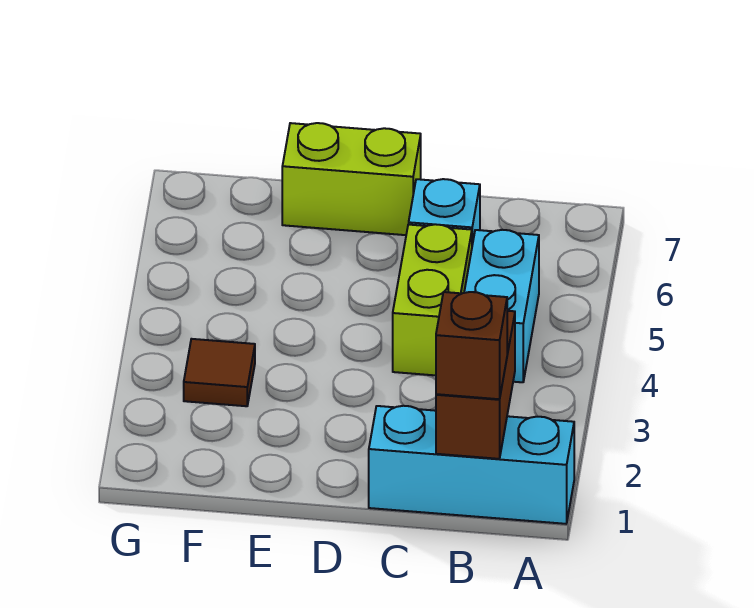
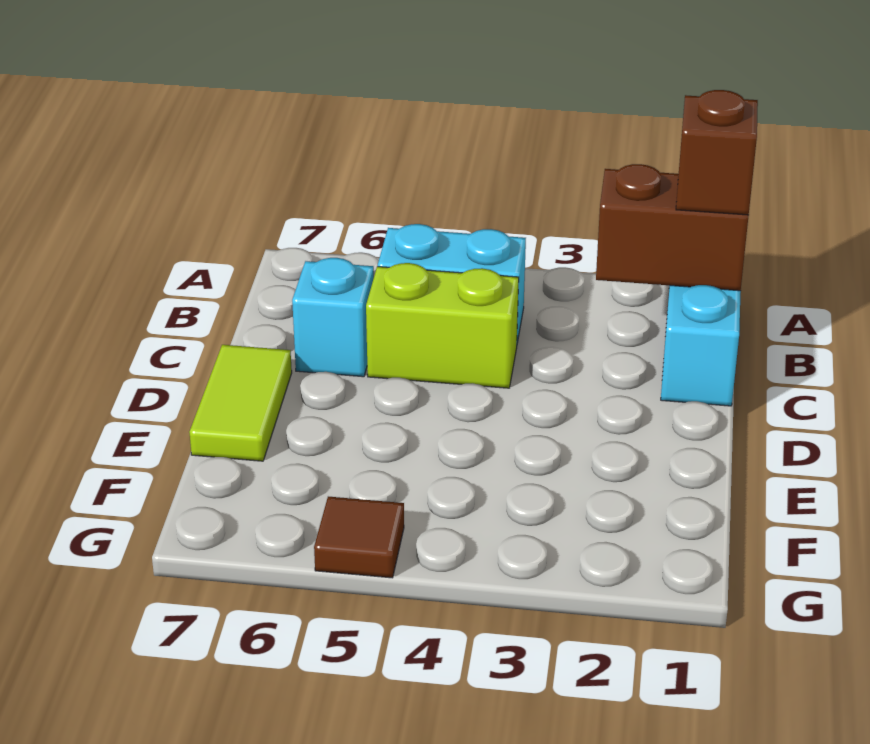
lime 1x2 brick [282,123,421,235] -> lime 1x2 tile [189,345,292,461]
brown 1x1 tile [184,339,255,406] -> brown 1x1 tile moved to [314,497,404,578]

